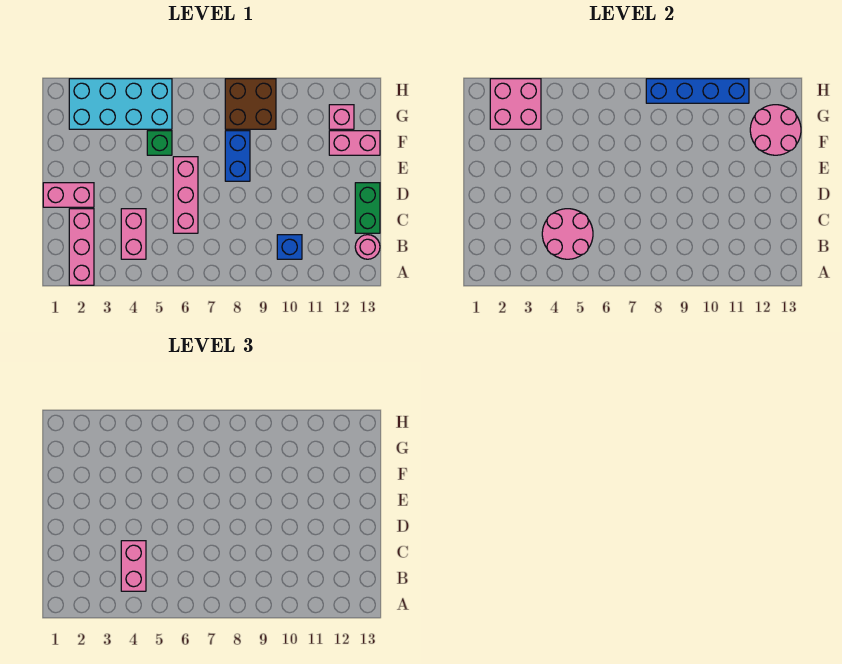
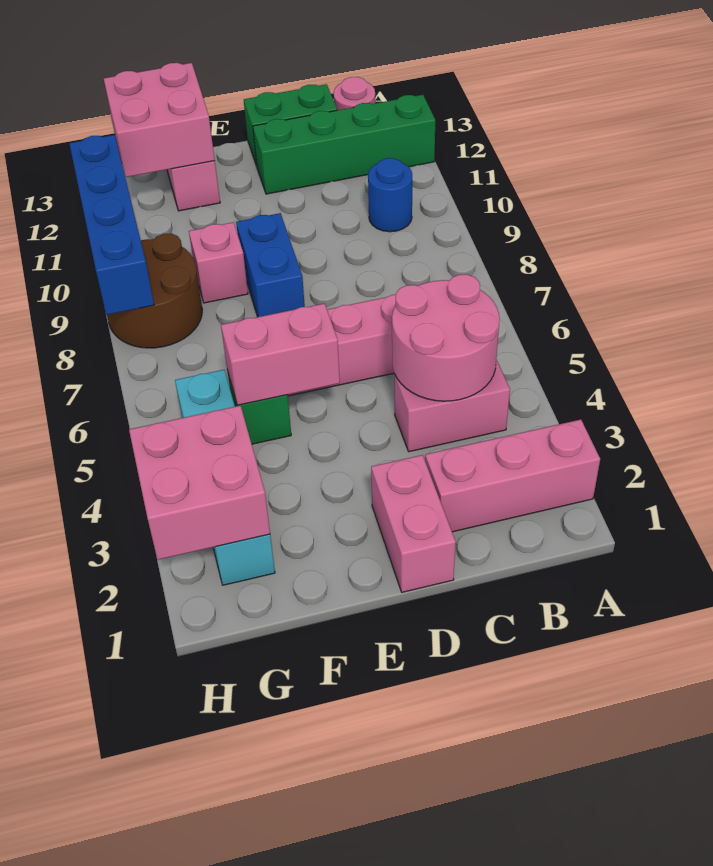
none -> green 1x4 brick [253,95,435,194]
pink 1x2 brick [121,541,146,591] -> pink 1x2 brick moved to [221,303,340,405]
blue 1x1 brick [277,235,302,259] -> blue 1x1 round brick [368,158,412,232]
blue 1x2 brick [225,131,250,181] -> blue 1x2 brick turned to [236,213,305,317]
pink 2x2 round brick [750,105,801,155] -> pink 2x2 brick [104,63,215,177]
cyan 2x4 brick [69,79,172,129] -> cyan 1x4 brick [175,370,275,585]
brown 2x2 brick [225,79,276,129] -> brown 2x2 round brick [107,234,202,348]
pink 1x1 brick [329,105,354,129] -> pink 1x1 brick moved to [189,222,248,303]

